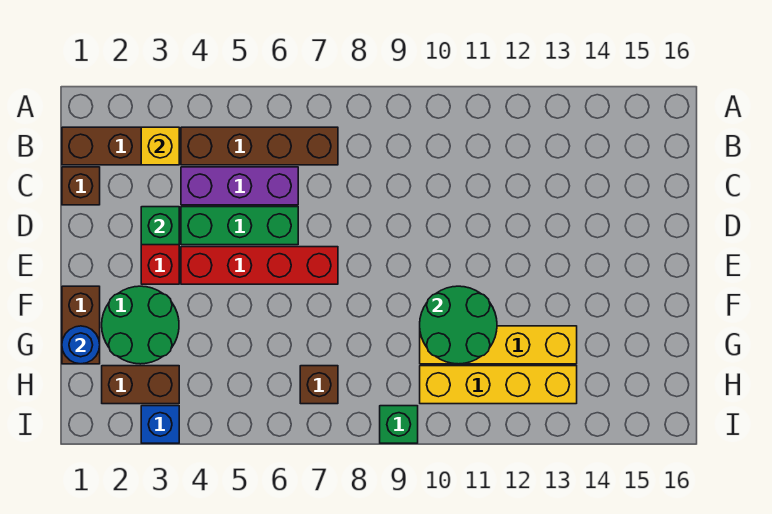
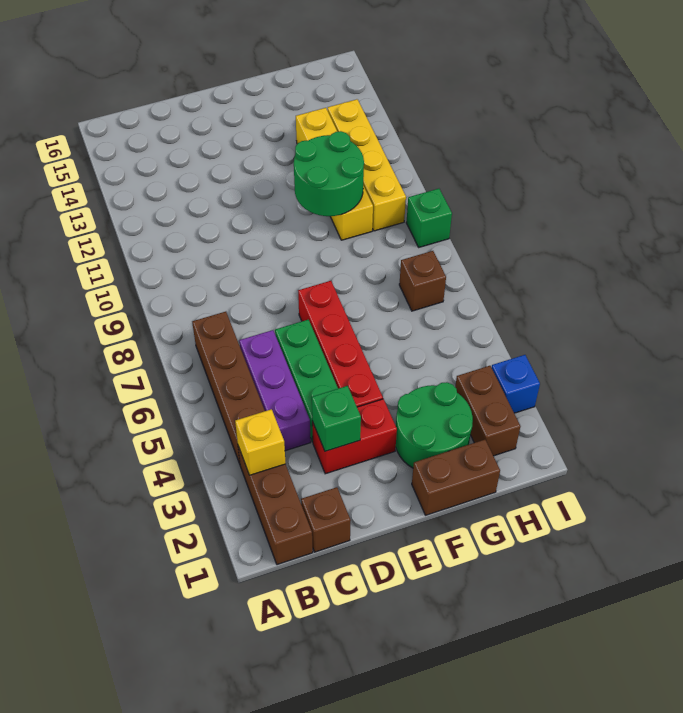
blue 1x1 round brick [62,326,100,364] -> none

